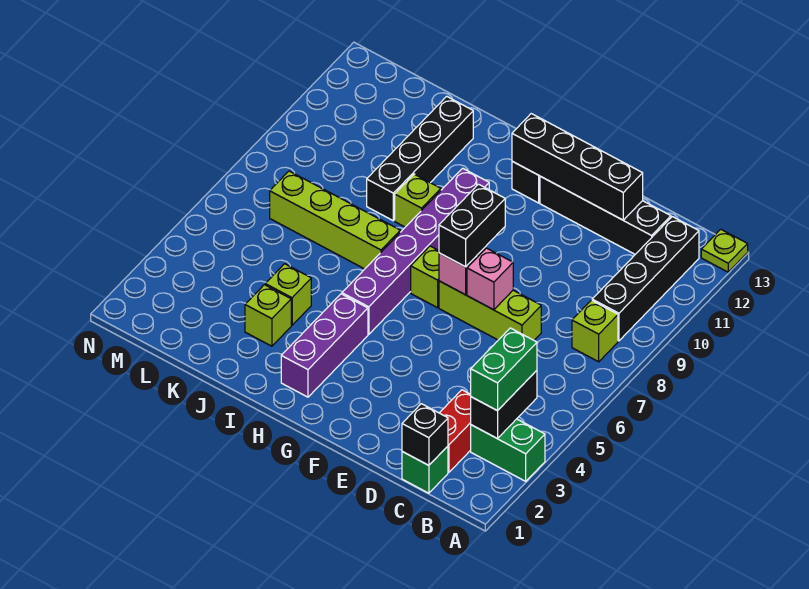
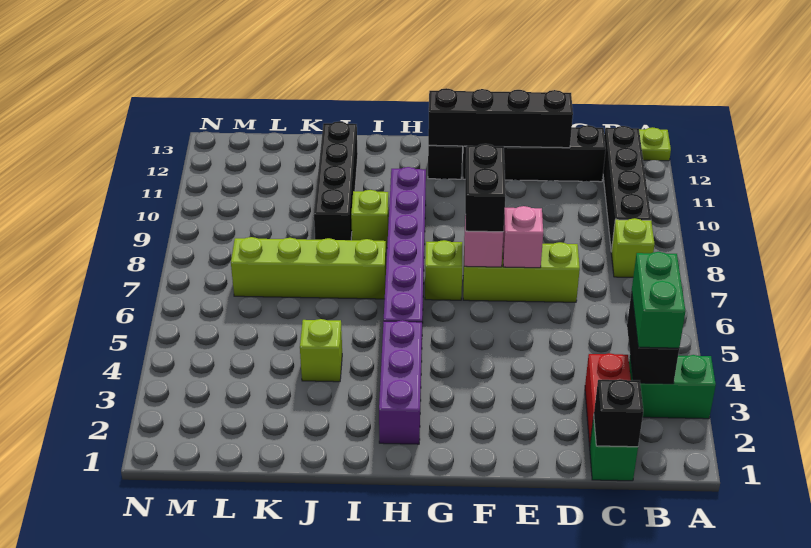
lime 1x1 brick [245,285,291,346] -> none

